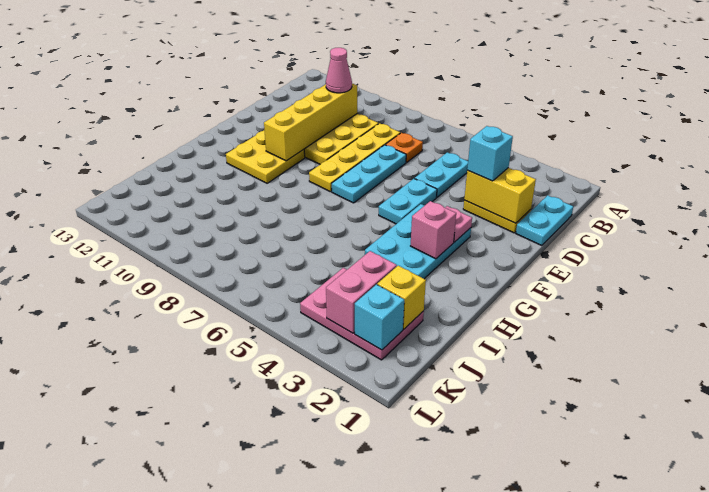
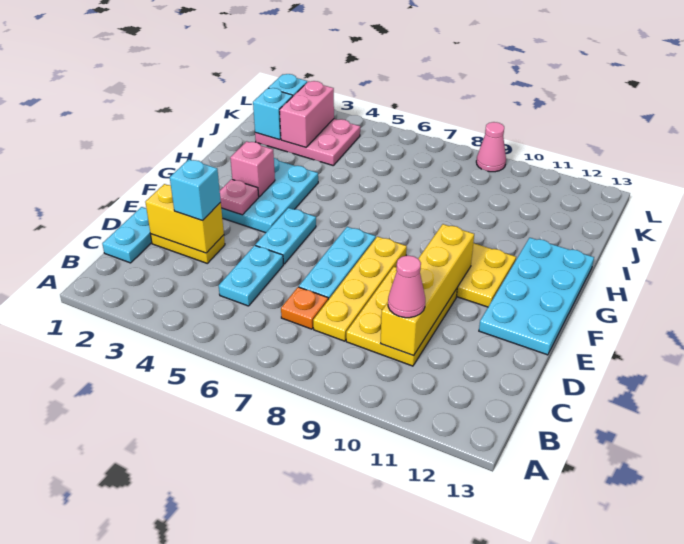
none -> cyan 2x4 plate [479,238,594,355]
yellow 1x1 brick [377,266,426,329] -> cyan 1x1 brick [253,88,293,140]
none -> pink 1x1 cone [476,122,506,172]

